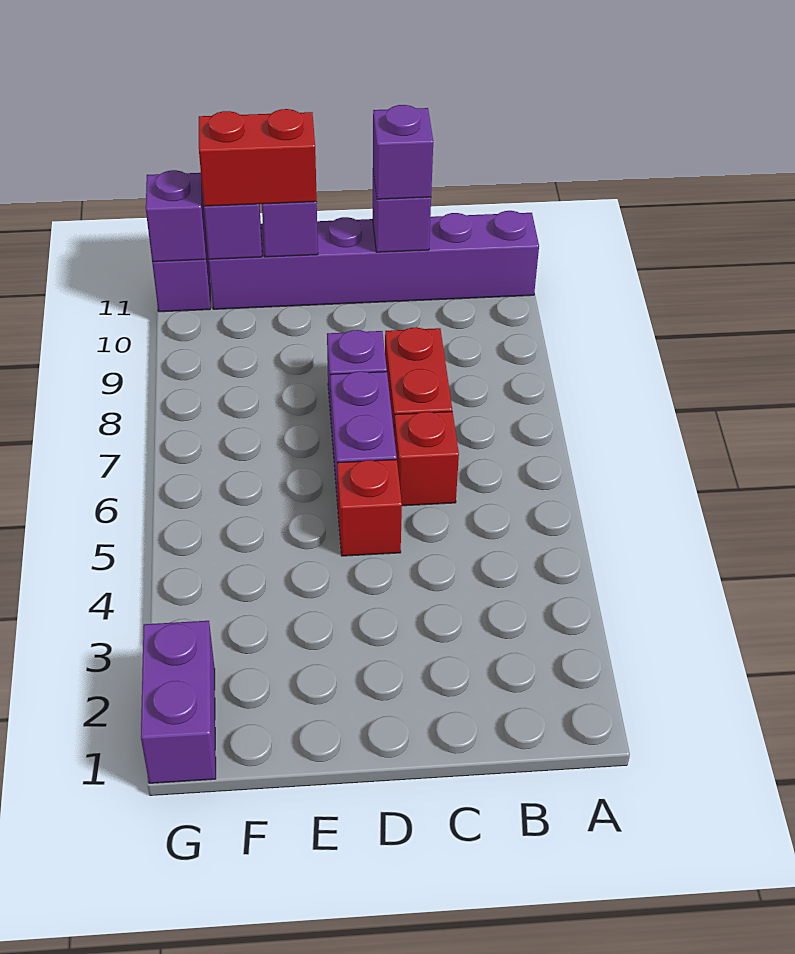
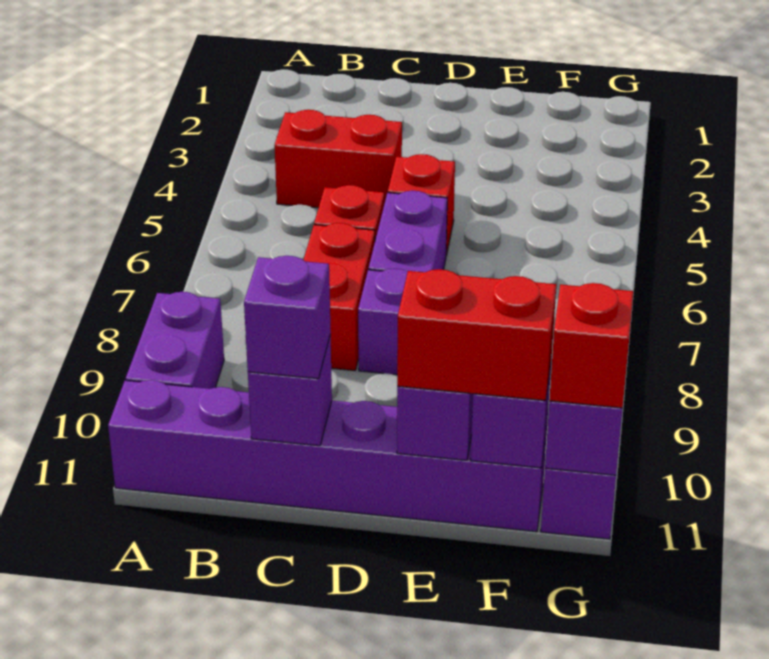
none -> red 1x2 brick [274,110,402,208]
purple 1x2 brick [141,621,216,783] -> purple 1x2 brick moved to [126,292,224,389]
none -> red 1x1 brick [549,283,633,408]

